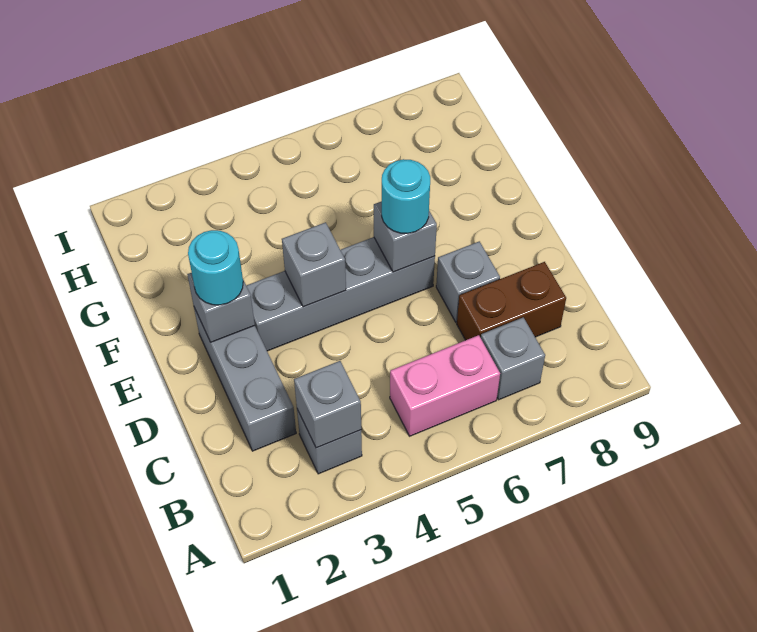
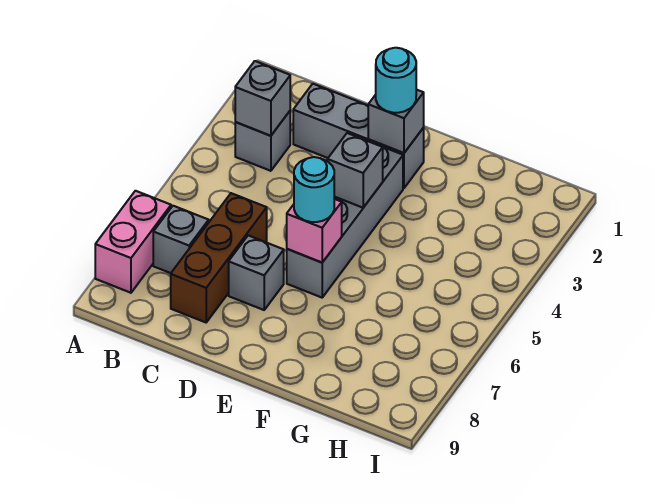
pink 1x2 brick [390,335,500,436] -> pink 1x2 brick moved to [95,191,171,293]
brown 1x2 brick [457,262,566,340] -> brown 1x3 brick [171,193,267,322]
grey 1x1 brick [374,201,437,272] -> pink 1x1 brick [287,199,342,262]

